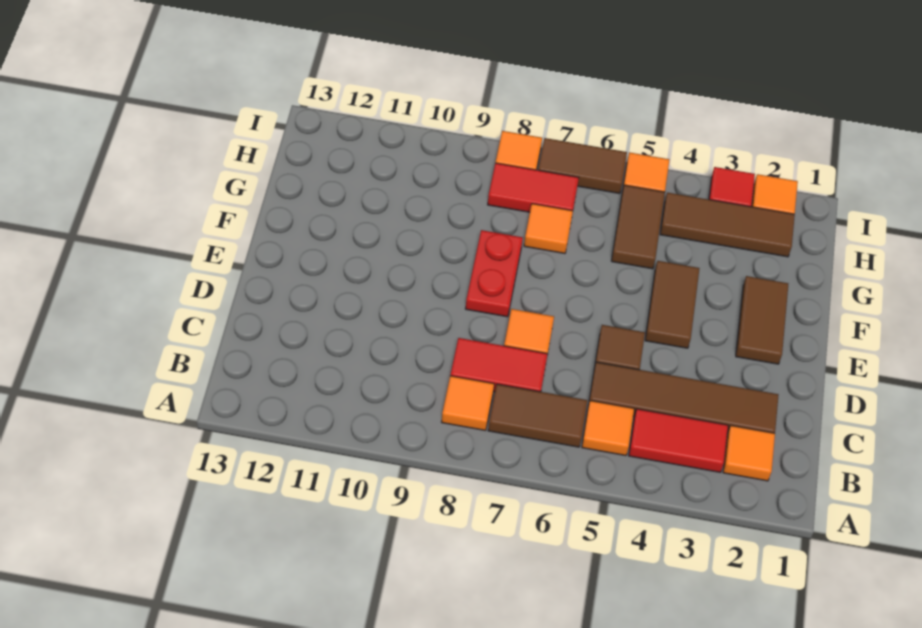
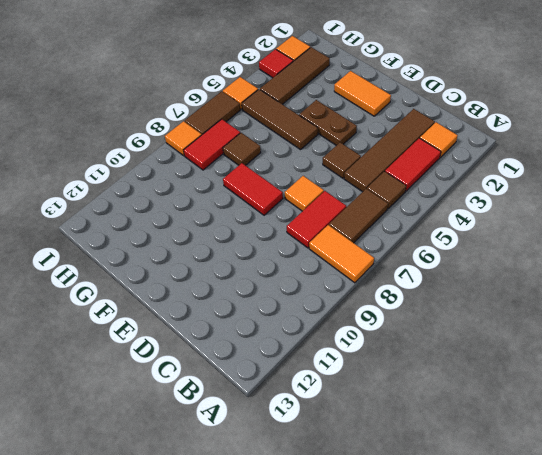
orange 1x1 tile [582,401,634,456] -> brown 1x1 tile [367,171,406,209]
orange 1x1 tile [442,376,494,431] -> orange 1x2 tile [309,225,374,283]
brown 1x2 tile [736,276,788,364] -> orange 1x2 tile [334,71,391,116]
brown 1x2 tile [645,261,700,348] -> brown 1x2 plate [299,100,357,145]
red 1x2 plate [465,230,523,317] -> red 1x2 tile [223,163,283,215]
brown 1x2 tile [611,185,665,269] -> brown 1x3 tile [242,89,318,150]
orange 1x1 tile [524,204,573,254] -> brown 1x1 tile [223,133,261,165]

